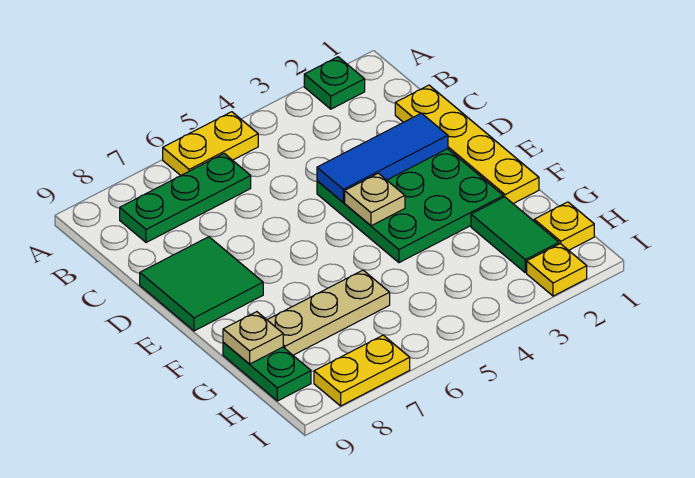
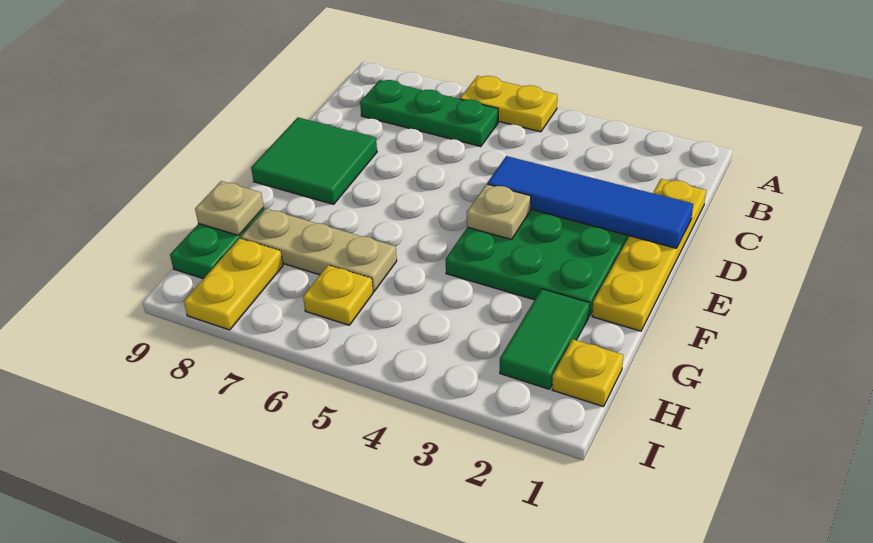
green 1x1 plate [304,57,365,109] -> none
blue 1x3 tile [317,113,448,202] -> blue 1x4 tile [487,156,693,248]
yellow 1x1 plate [527,244,587,296] -> yellow 1x1 plate moved to [303,265,373,325]
yellow 1x2 plate [314,335,410,406] -> yellow 1x2 plate turned to [184,238,283,330]

